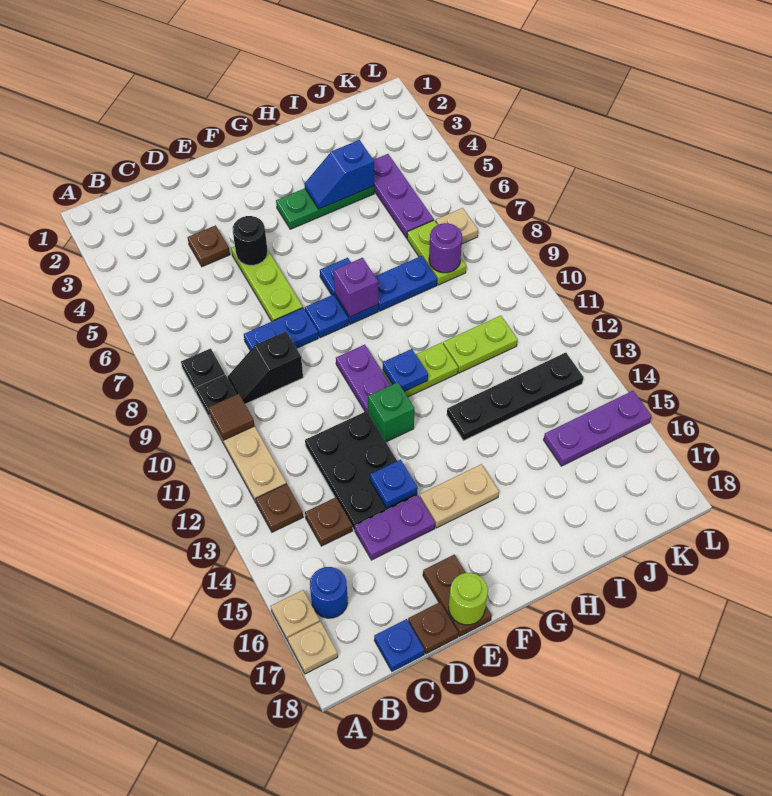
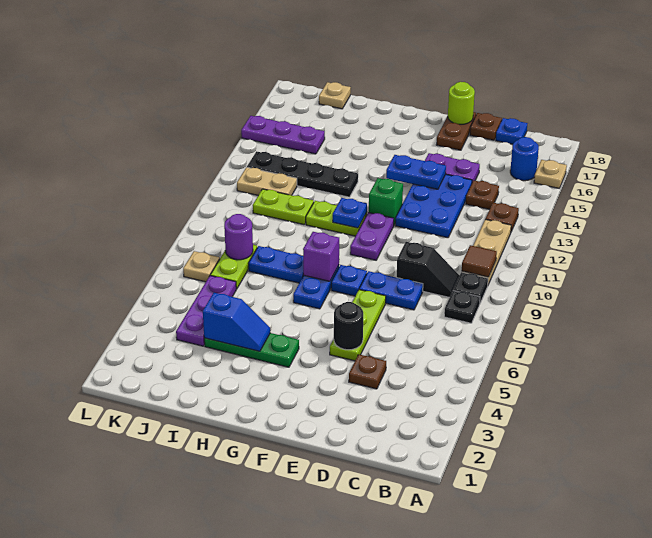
tan 1x1 plate [288,622,338,674] -> tan 1x1 plate moved to [319,82,351,109]
black 2x3 plate [305,411,417,530] -> blue 2x3 plate [395,174,472,238]
blue 1x1 plate [370,460,418,508] -> blue 1x2 plate [386,155,446,189]
tan 1x2 plate [420,464,499,528] -> tan 1x2 plate moved to [237,167,297,195]

